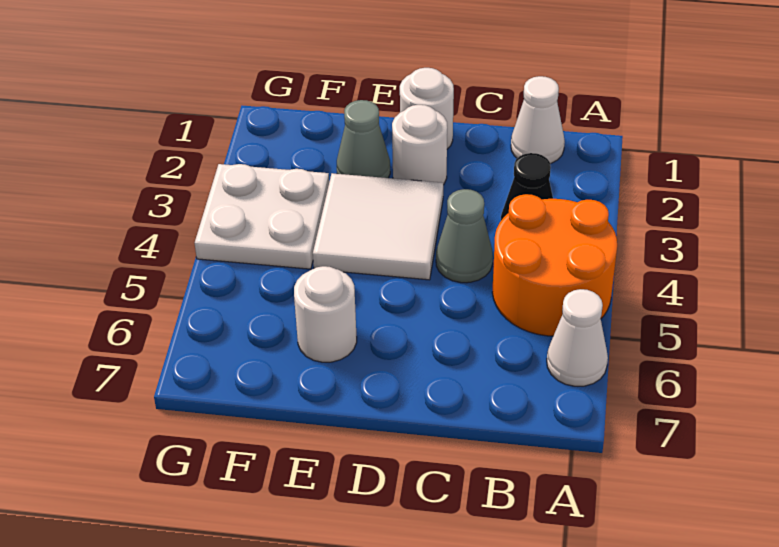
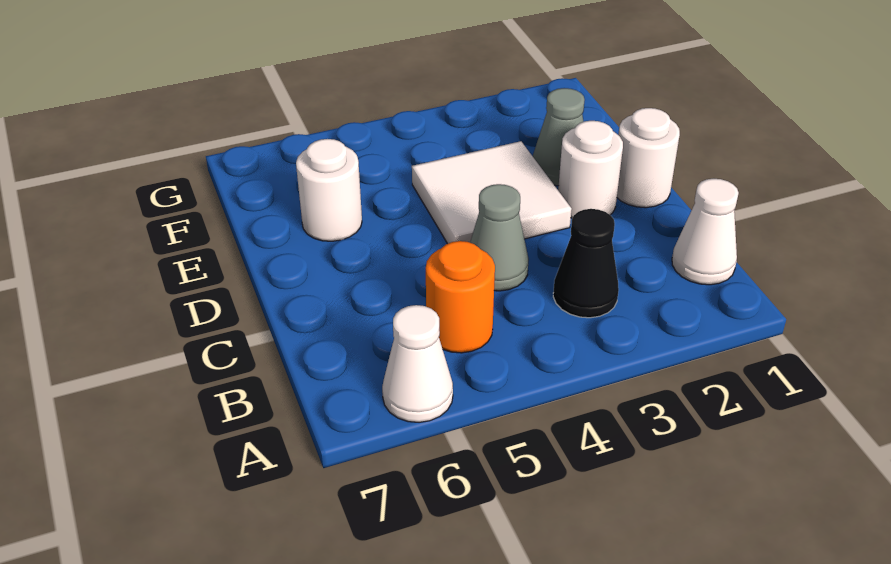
orange 2x2 round brick [492,194,617,336] -> orange 1x1 round brick [426,241,495,353]
white 2x2 plate [195,164,329,269] -> none

